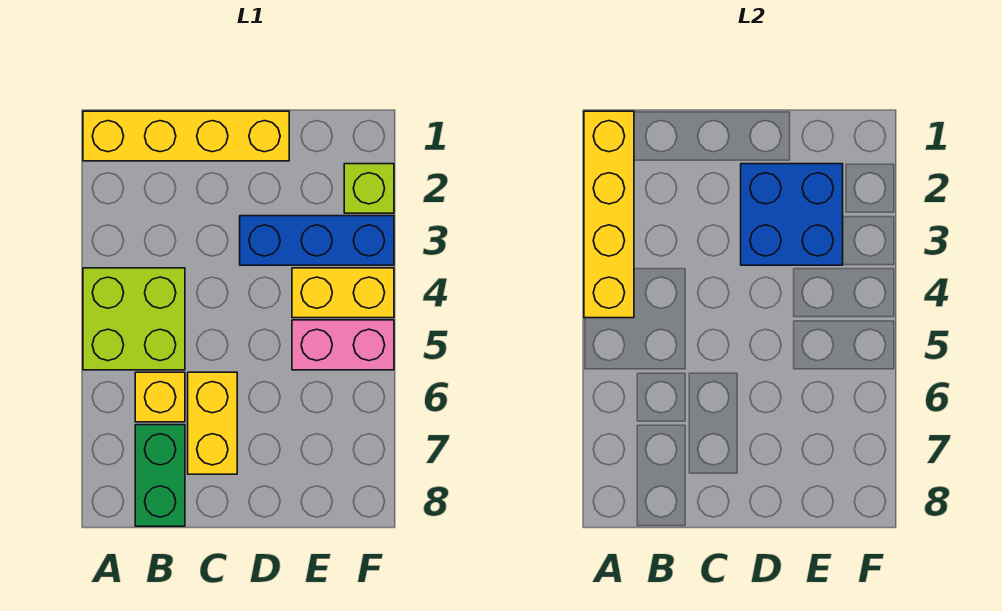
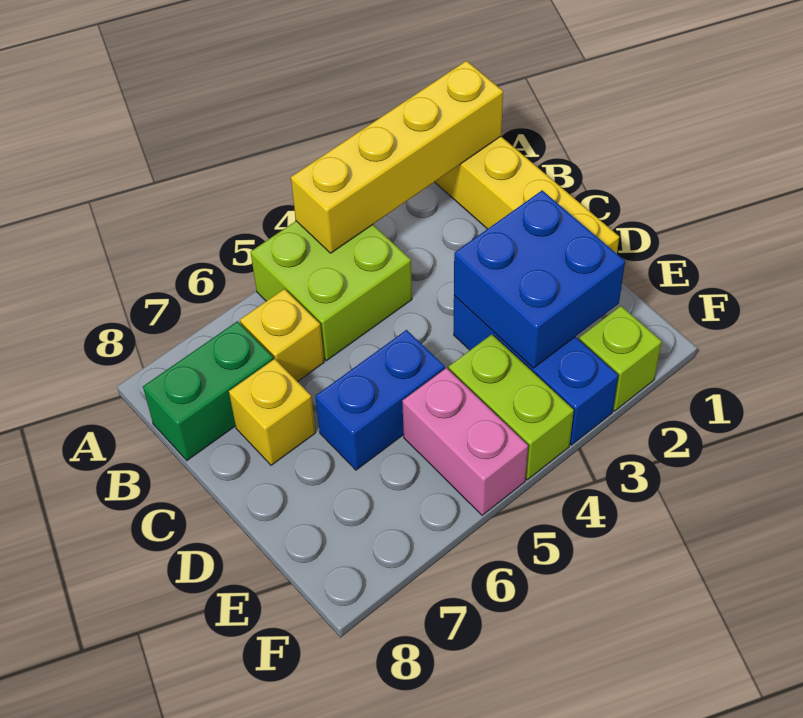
yellow 1x2 brick [188,372,237,474] -> yellow 1x1 brick [229,359,316,465]
none -> blue 1x2 brick [315,330,445,470]
yellow 1x2 brick [292,268,394,318] -> lime 1x2 brick [449,334,574,480]

